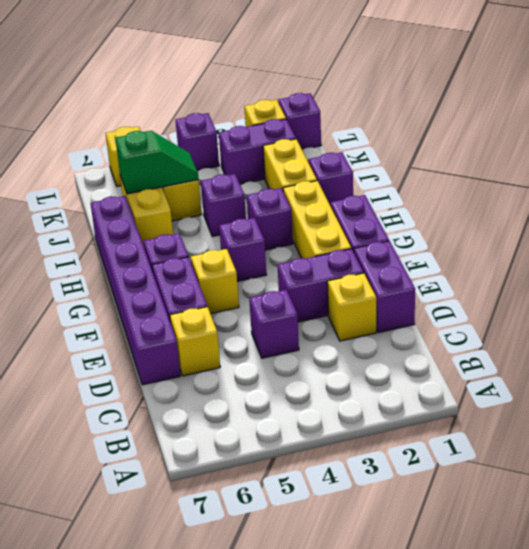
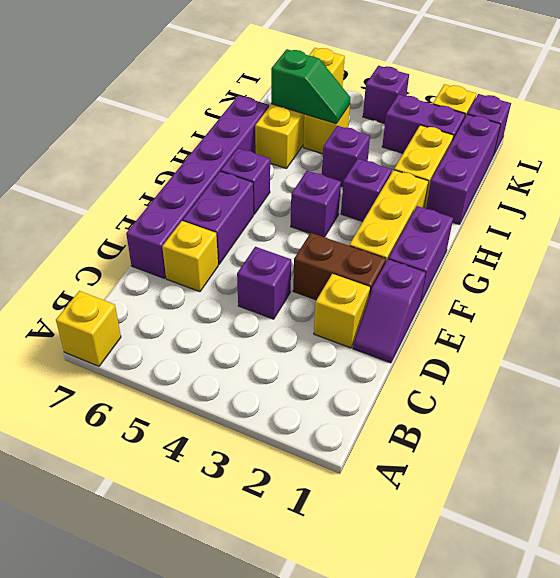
purple 1x2 brick [354,241,415,333] -> purple 1x2 slope [353,259,426,363]
purple 1x2 brick [278,249,364,322] -> brown 1x2 brick [293,233,386,300]
yellow 1x1 brick [191,249,239,314] -> yellow 1x1 brick moved to [56,291,121,366]
purple 1x1 brick [309,152,353,204] -> purple 1x3 brick [426,114,501,224]

